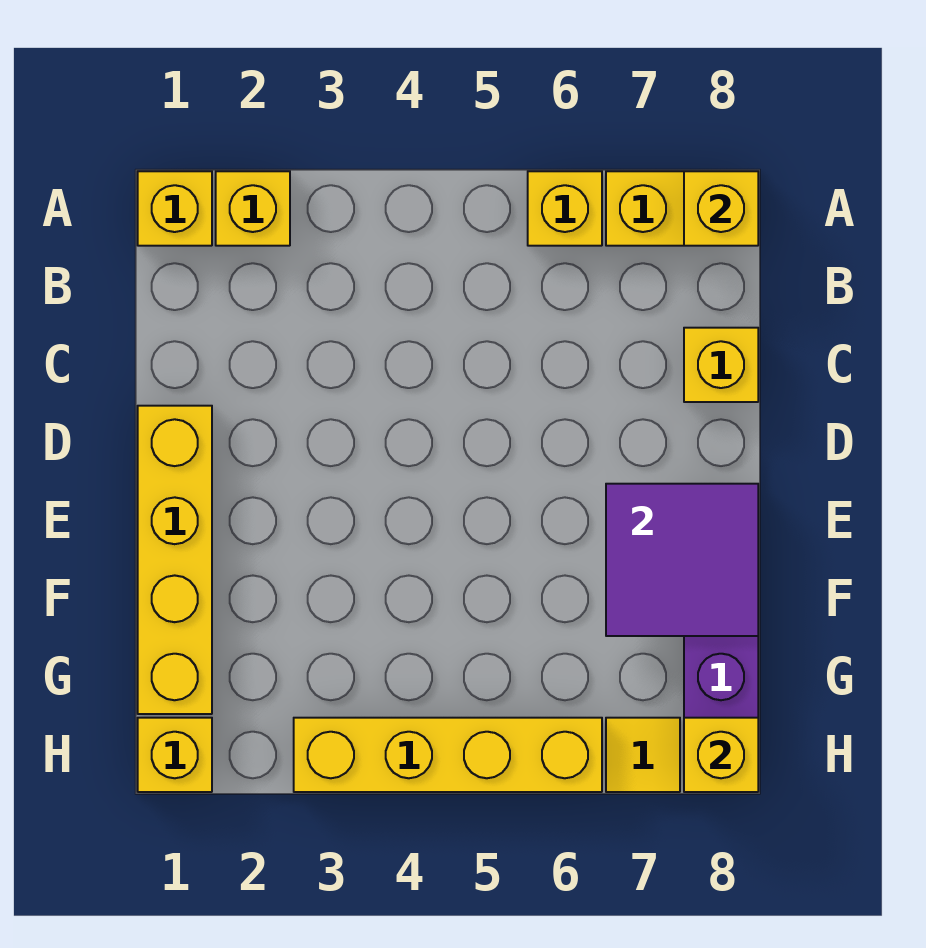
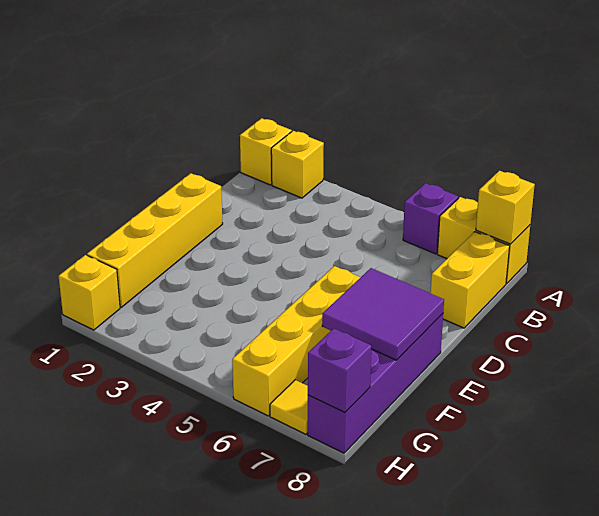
yellow 1x1 brick [528,171,602,246] -> purple 1x1 brick [403,183,458,254]
yellow 1x1 brick [684,328,758,402] -> yellow 1x2 brick [430,232,510,328]
yellow 1x4 brick [294,718,602,792] -> yellow 1x4 brick turned to [232,266,361,416]
yellow 1x1 brick [684,718,758,792] -> purple 1x1 brick [308,328,371,412]

